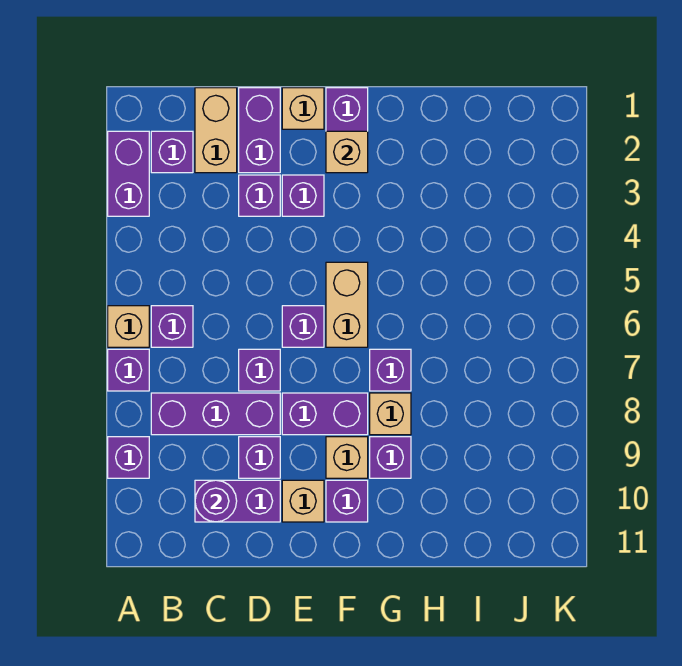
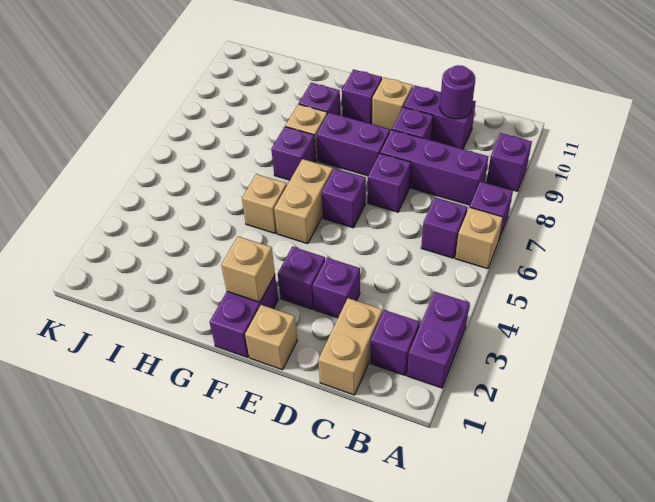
purple 1x2 brick [239,88,280,173] -> none
tan 1x1 brick [326,437,368,478] -> tan 1x1 brick moved to [242,174,287,234]

